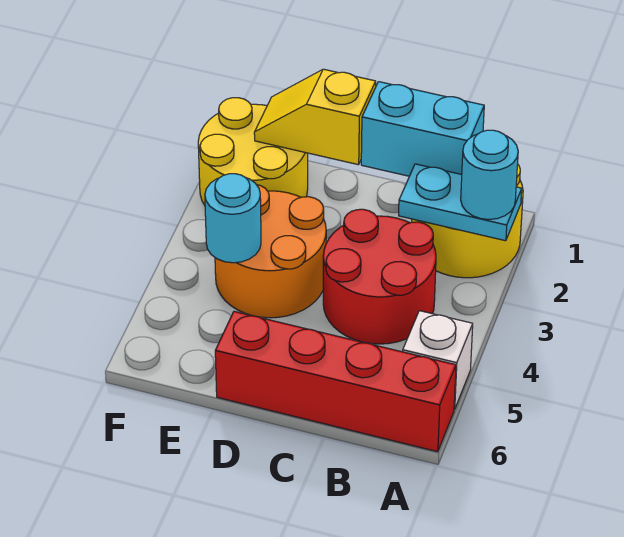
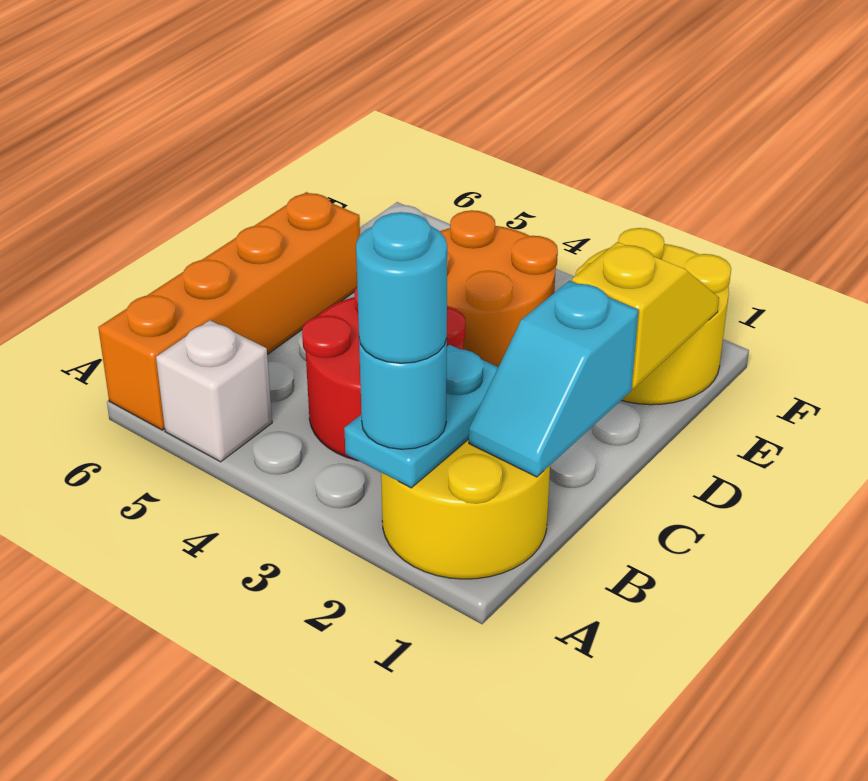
red 1x4 brick [215,311,456,452] -> orange 1x4 brick [98,192,360,430]
cyan 1x2 brick [361,82,484,176] -> cyan 1x2 slope [469,281,639,477]
cyan 1x1 round brick [205,174,261,263] -> cyan 1x1 round brick moved to [356,212,447,363]

